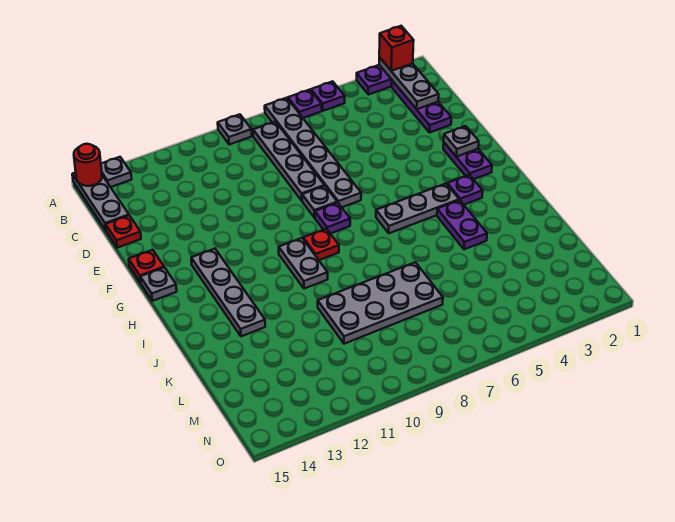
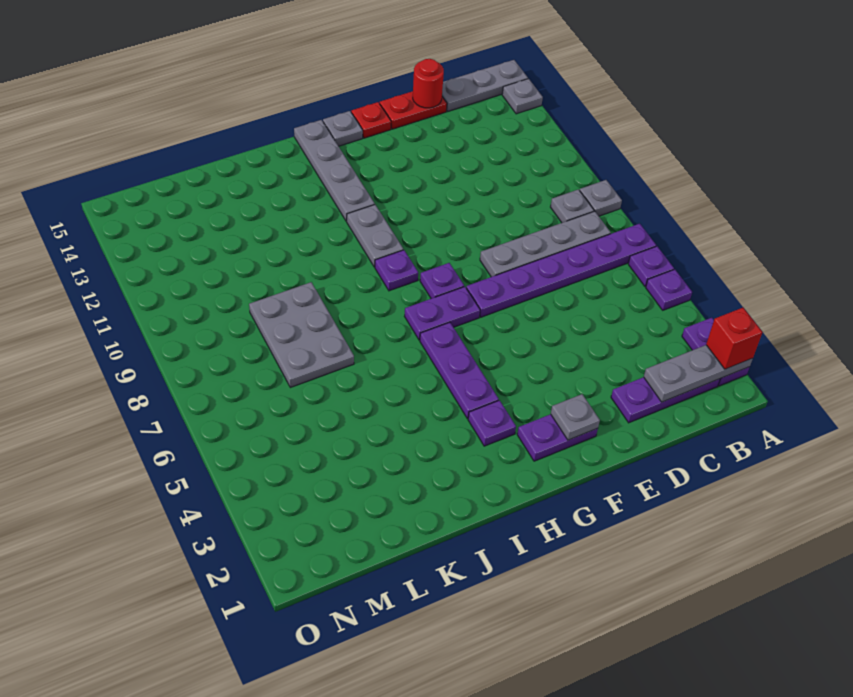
grey 1x6 plate [265,98,361,207] -> purple 1x6 plate [466,224,656,317]
red 1x1 round brick [74,144,102,186] -> red 1x1 round brick moved to [413,59,444,108]
red 1x1 plate [106,215,141,248] -> red 1x2 plate [380,91,447,129]
grey 1x1 plate [302,186,337,218] -> grey 1x1 plate moved to [551,189,594,223]
grey 1x4 plate [191,249,265,336] -> grey 1x4 plate turned to [294,120,375,221]
grey 1x3 plate [376,184,459,233] -> purple 1x3 plate [420,322,499,419]
red 1x1 plate [303,229,339,260] -> purple 1x1 plate [375,250,418,291]
grey 1x2 plate [279,238,328,289] -> grey 1x2 plate turned to [347,205,403,267]
purple 1x2 plate [437,200,487,249] -> purple 1x2 plate moved to [405,287,480,340]
grey 2x4 plate [318,262,443,344] -> grey 2x3 plate [249,282,354,388]

